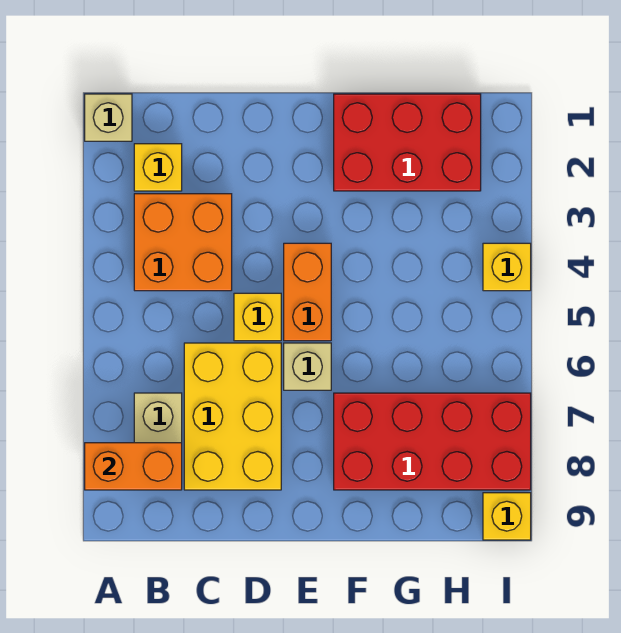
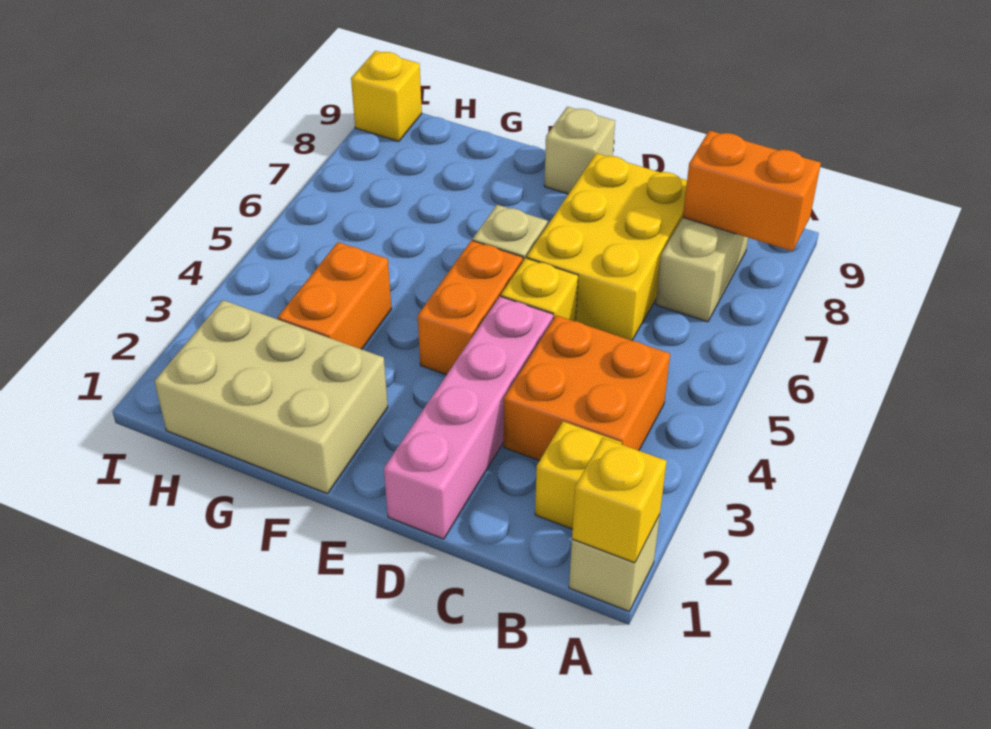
none -> pink 1x4 brick [384,297,553,539]
none -> tan 1x1 brick [544,107,615,194]
red 2x3 brick [334,94,481,191] -> tan 2x3 brick [155,300,388,494]
red 2x4 brick [334,393,531,490] -> none
none -> orange 1x2 brick [278,242,391,349]
yellow 1x1 brick [483,243,531,291] -> yellow 1x1 brick moved to [572,438,667,563]

